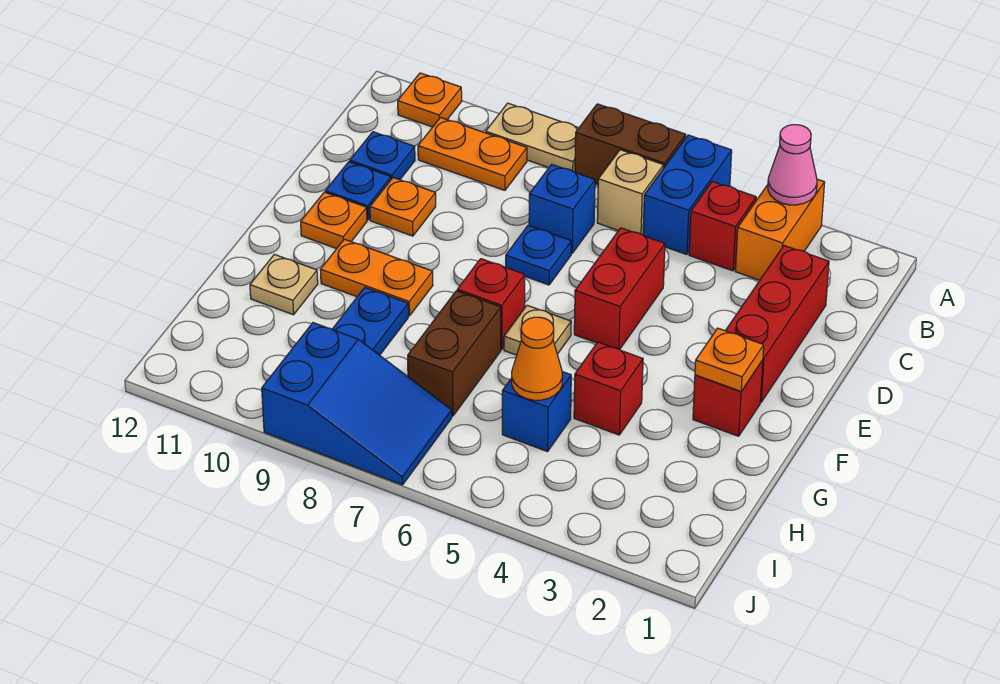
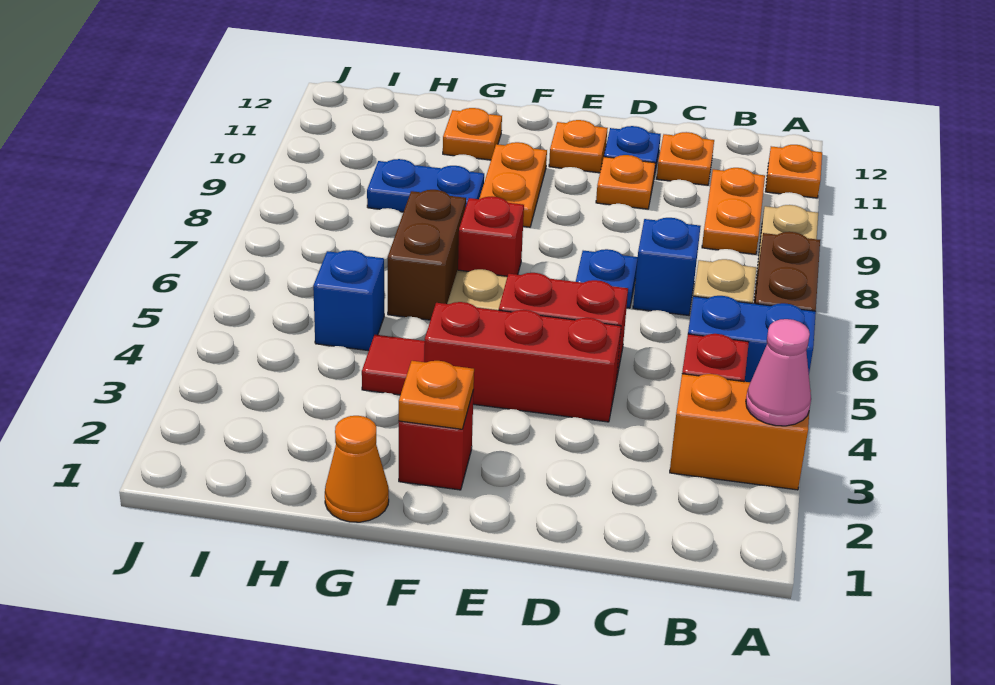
red 1x3 brick [726,246,829,402] -> red 1x3 brick moved to [424,302,621,422]
blue 1x1 plate [350,132,415,180] -> orange 1x1 plate [657,132,714,185]
red 1x1 brick [574,342,643,435] -> red 1x1 tile [362,335,425,395]
brown 1x2 brick [408,291,501,416] -> brown 1x2 brick turned to [388,190,466,320]
tan 1x1 plate [250,254,318,315] -> orange 1x1 plate [443,108,502,160]
orange 1x1 cone [512,317,562,400] -> orange 1x1 cone moved to [325,416,389,522]
blue 2x3 slope [262,323,452,485] -> none

